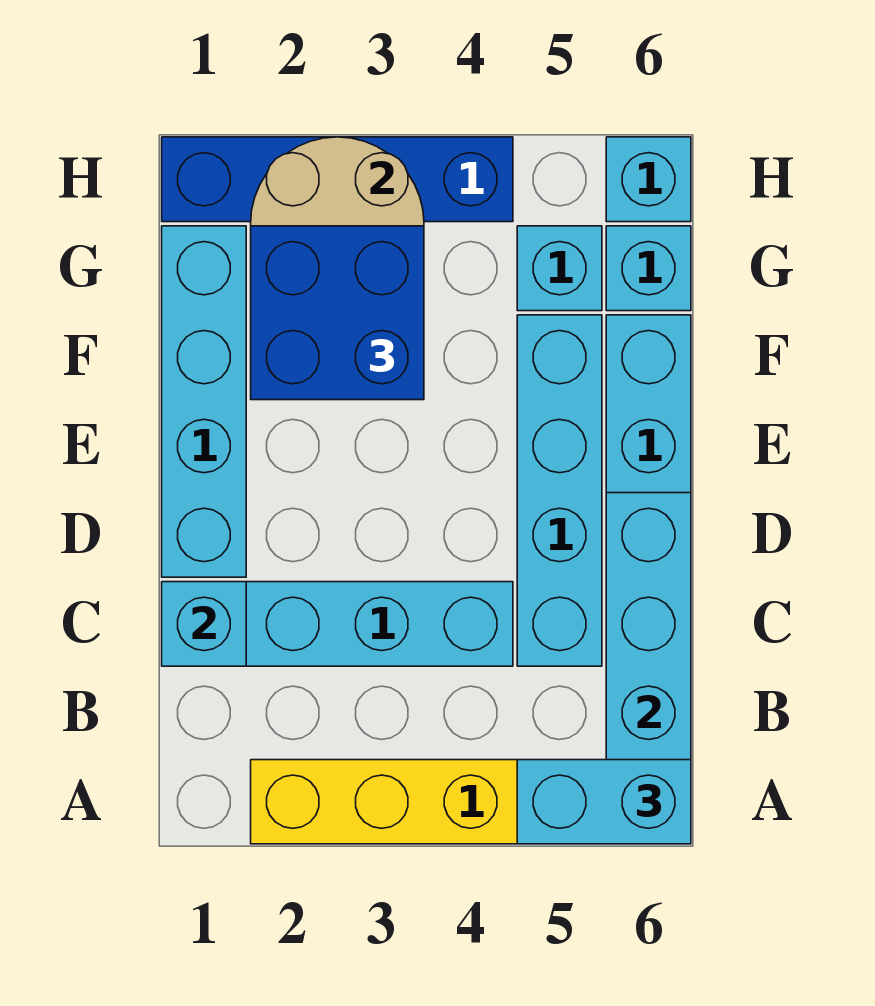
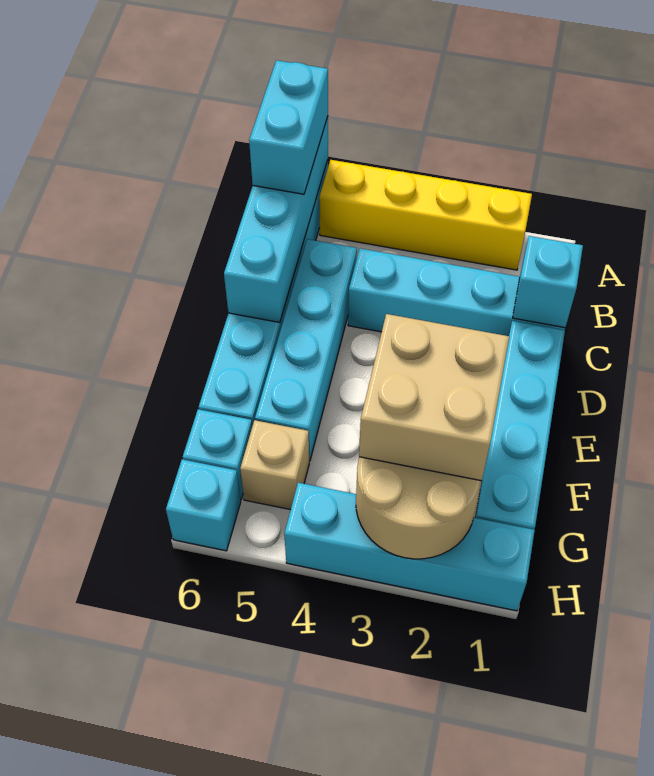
cyan 1x2 brick [517,760,691,844] -> cyan 1x2 brick turned to [249,60,328,194]
blue 2x2 brick [251,226,424,400] -> tan 2x2 brick [359,314,509,481]
cyan 1x1 brick [517,226,602,311] -> tan 1x1 brick [240,420,309,510]
blue 1x4 brick [162,137,513,222] -> cyan 1x4 brick [284,483,535,611]

